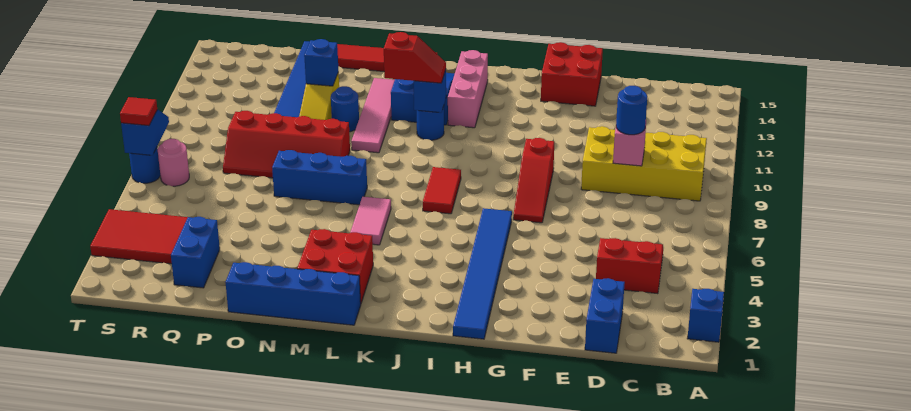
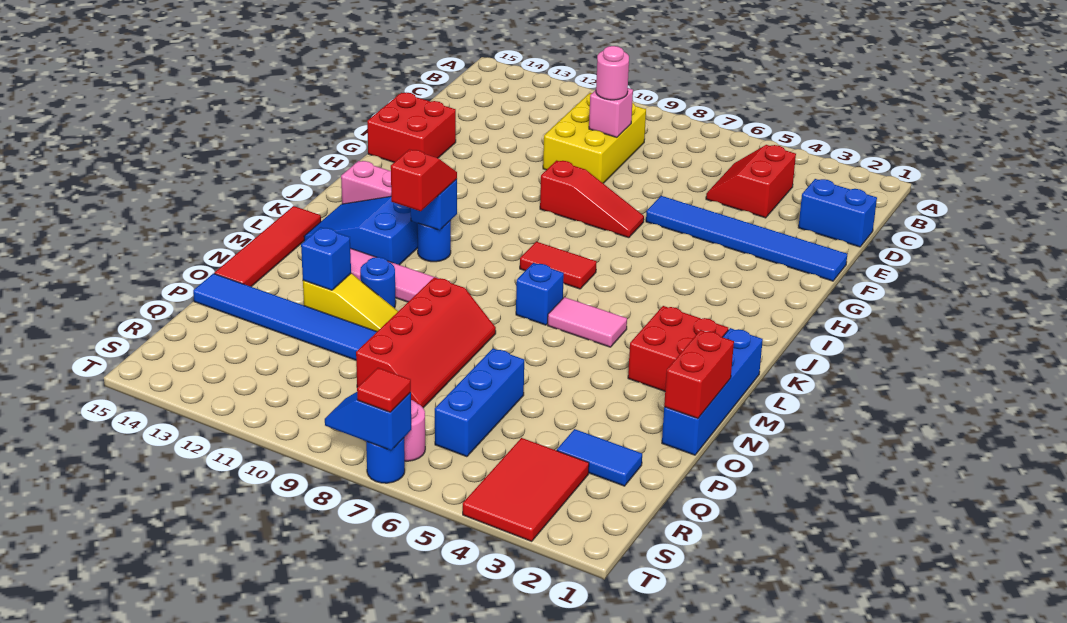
blue 1x1 brick [687,289,724,342] -> blue 1x1 brick moved to [516,263,564,325]
yellow 2x4 brick [581,126,707,201] -> yellow 2x3 brick [543,93,646,183]
blue 1x1 round brick [616,86,647,135] -> pink 1x1 round brick [596,46,629,100]
blue 1x6 tile [453,208,512,339] -> blue 1x6 tile moved to [646,196,847,281]
blue 1x3 brick [272,150,367,205] -> blue 1x3 brick moved to [435,349,524,457]
none -> red 1x2 brick [664,330,734,419]
blue 1x2 brick [171,217,220,288] -> blue 1x2 tile [557,429,642,486]

